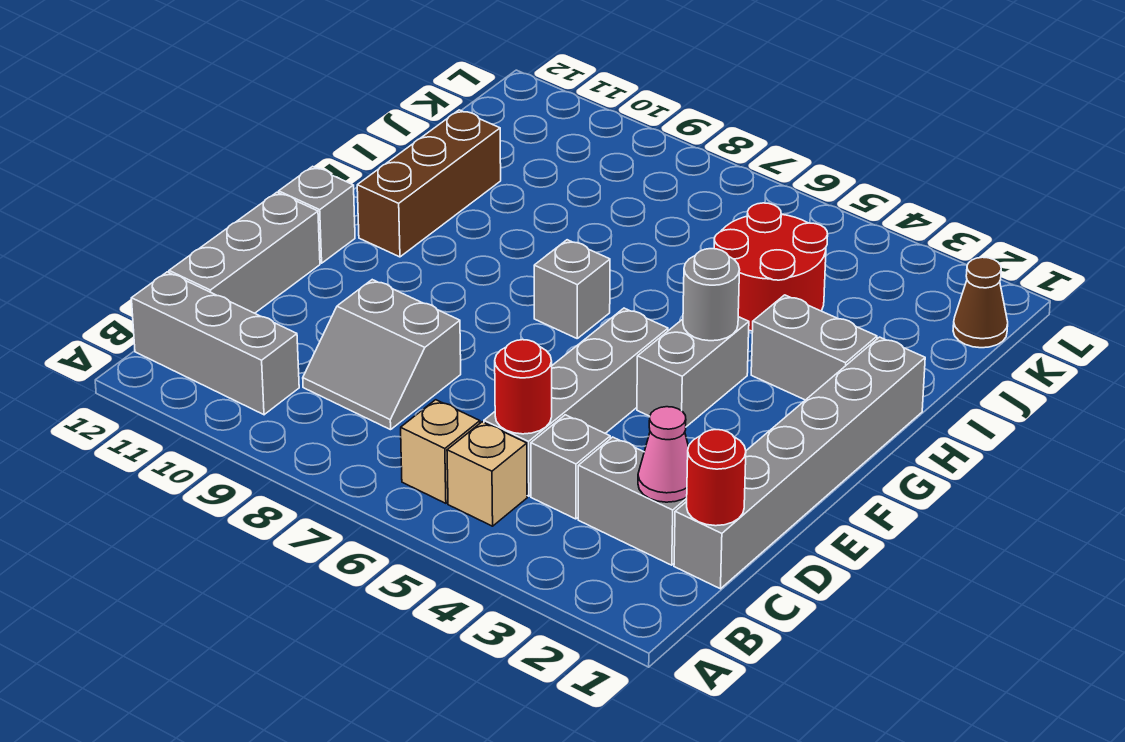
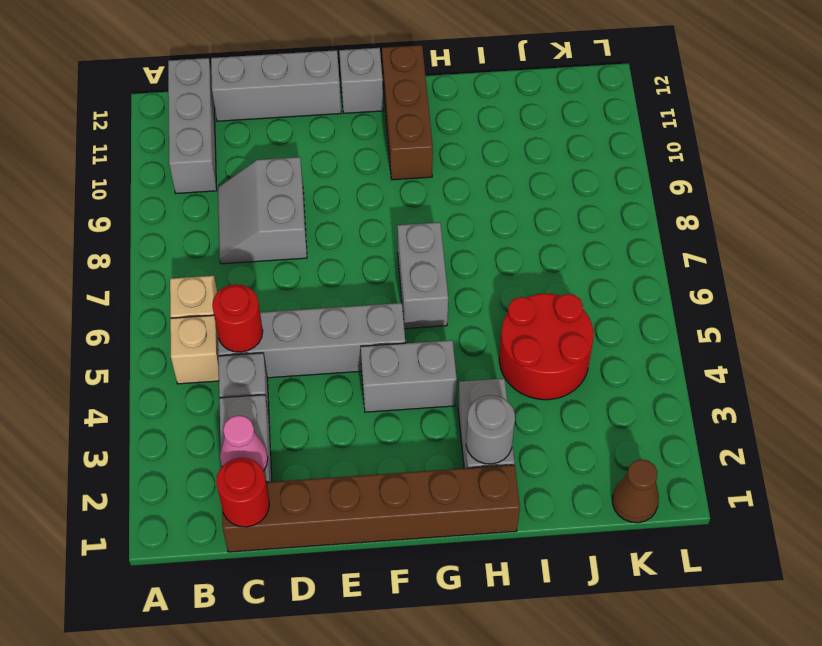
grey 1x6 brick [674,337,925,589] -> brown 1x6 brick [222,465,520,552]
grey 1x1 round brick [683,249,740,341] -> grey 1x1 round brick moved to [466,395,515,464]
grey 1x1 brick [534,240,610,338] -> grey 1x2 brick [397,222,448,329]
brown 1x3 brick [357,110,501,257] -> brown 1x3 brick turned to [382,45,433,180]

